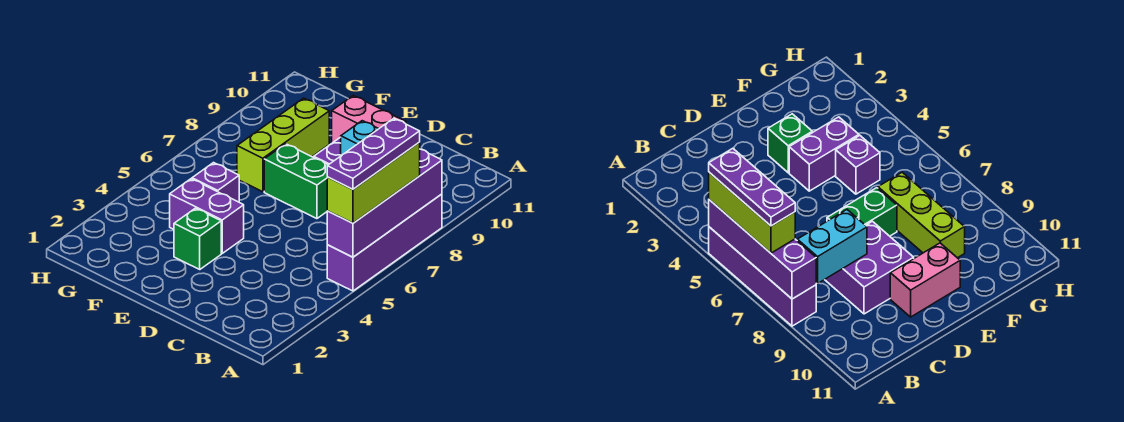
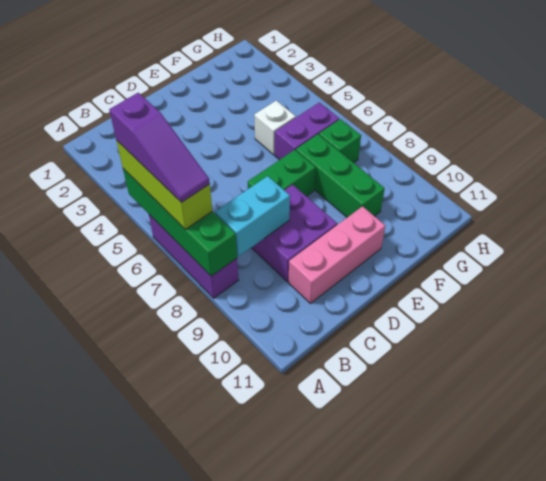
purple 1x4 brick [327,194,442,291] -> purple 1x3 brick [149,215,239,298]
purple 1x4 brick [327,149,442,257] -> green 1x4 brick [123,169,237,276]
purple 1x3 plate [327,118,420,189] -> purple 1x3 slope [109,93,210,203]
pink 1x2 brick [332,96,406,143] -> pink 1x3 brick [288,206,385,303]
green 1x1 brick [174,208,221,269] -> green 1x1 brick moved to [319,119,361,163]
purple 1x2 brick [170,179,244,253] -> purple 1x2 brick moved to [275,103,339,160]
purple 1x1 brick [192,163,239,202] -> white 1x1 brick [254,101,296,155]
lime 1x3 brick [237,98,329,192] -> green 1x3 brick [296,134,385,217]

